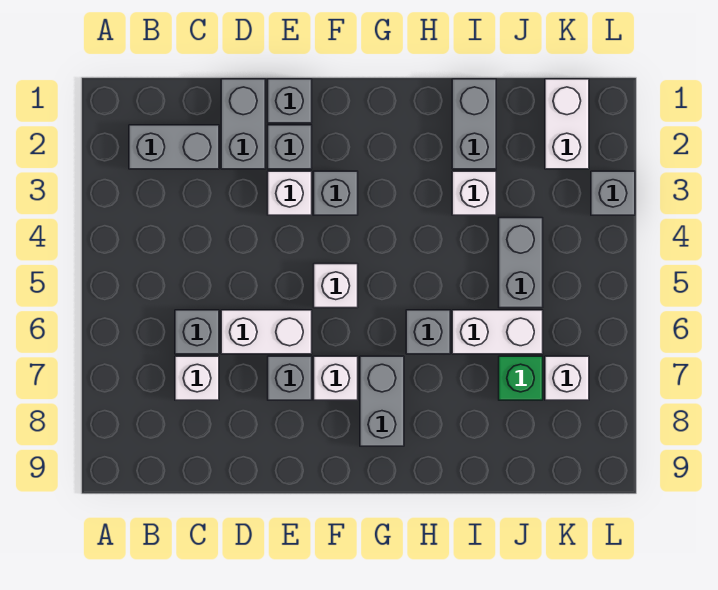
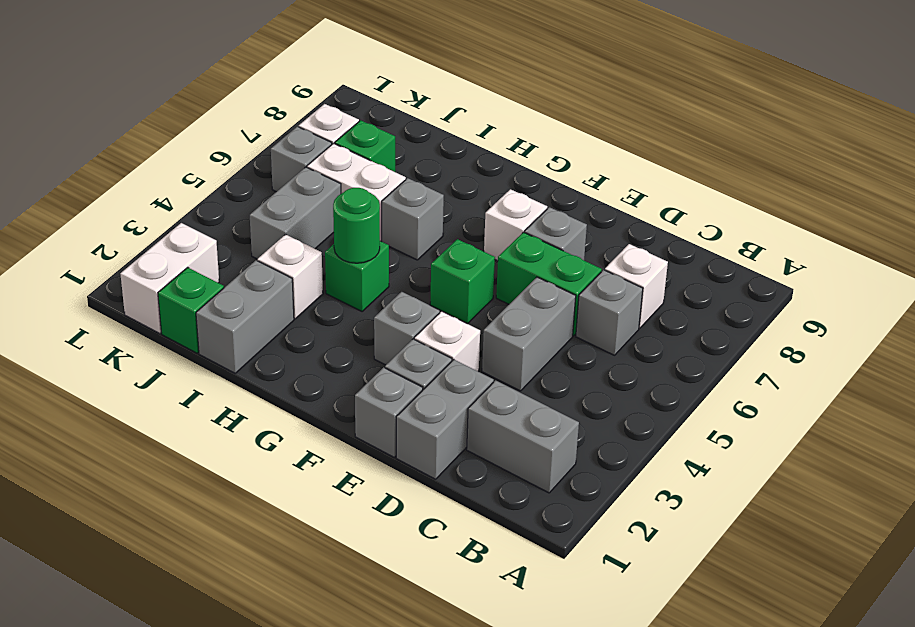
white 1x2 brick [221,310,312,354] -> green 1x2 brick [496,232,602,336]
white 1x1 brick [314,264,358,308] -> green 1x1 brick [430,239,495,324]
grey 1x2 brick [360,356,404,446] -> grey 1x2 brick moved to [482,277,576,391]
none -> green 1x1 brick [325,241,389,311]
none -> green 1x1 round brick [333,188,380,263]
none -> green 1x1 brick [158,267,224,353]
grey 1x1 brick [591,171,635,215] -> grey 1x1 brick moved to [271,127,332,192]

